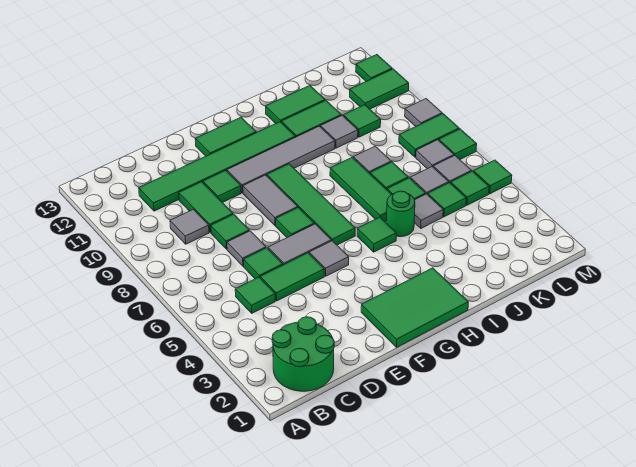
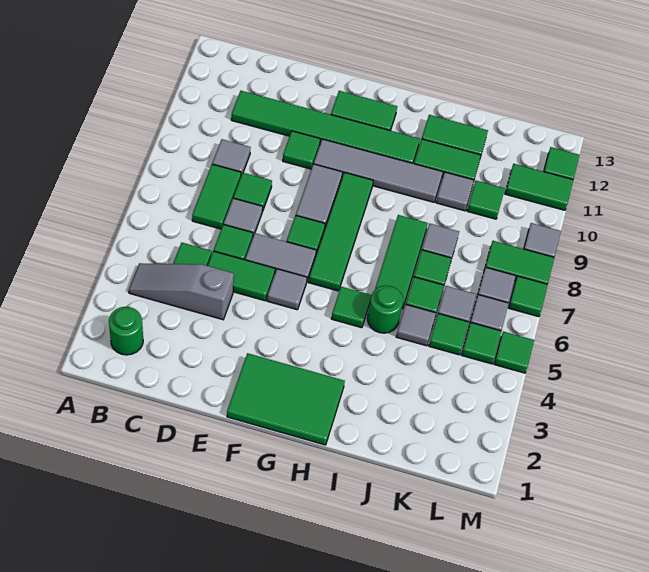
green 2x2 round brick [272,317,334,391] -> green 1x1 round brick [109,307,143,355]
none -> grey 1x3 slope [129,263,234,320]
green 1x2 tile [179,182,233,232] -> green 1x2 tile moved to [192,164,241,229]

